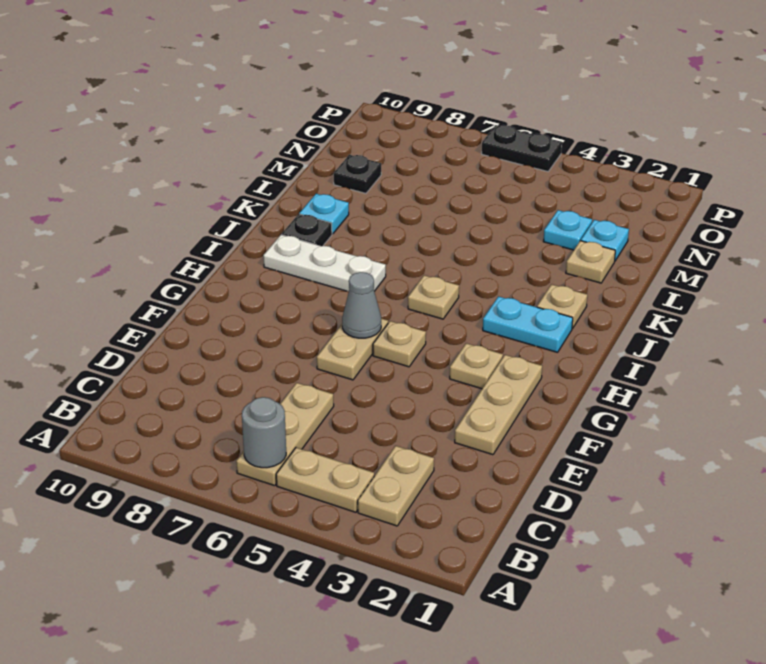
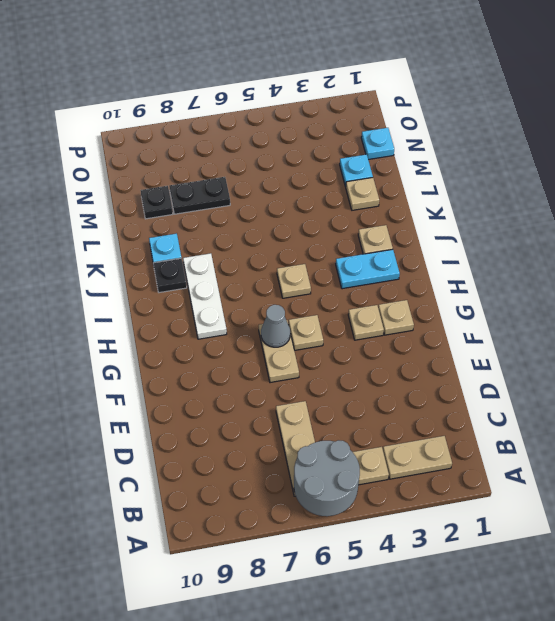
tan 1x2 plate [358,446,434,526] -> tan 1x2 plate turned to [383,436,452,479]
grey 1x1 round brick [242,397,286,468] -> grey 2x2 round brick [294,440,360,516]
tan 1x3 plate [455,355,542,455] -> tan 1x1 plate [378,300,414,335]
white 1x3 plate [263,235,386,292] -> white 1x3 plate turned to [183,253,227,339]
cyan 1x1 plate [543,210,592,250] -> cyan 1x1 plate moved to [361,128,394,160]
black 1x2 plate [482,125,562,172] -> black 1x2 plate moved to [169,177,230,214]

